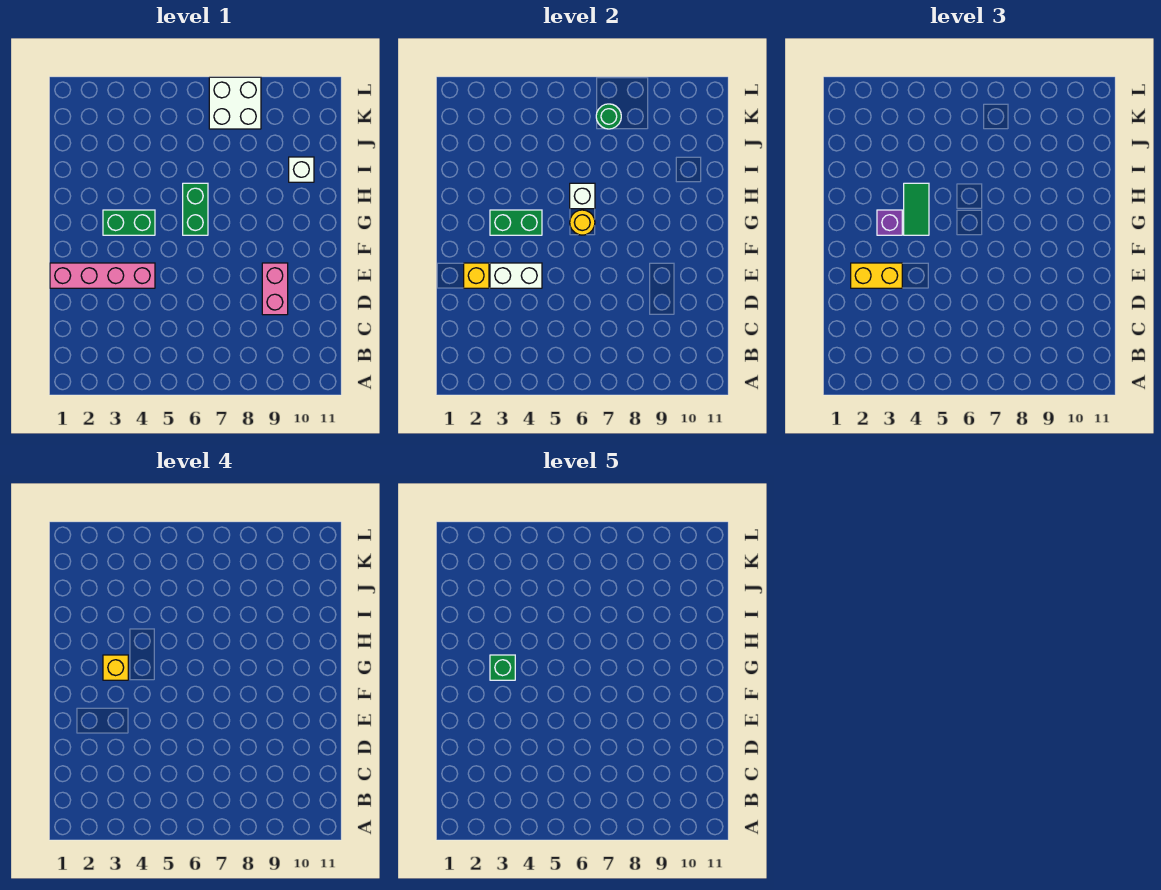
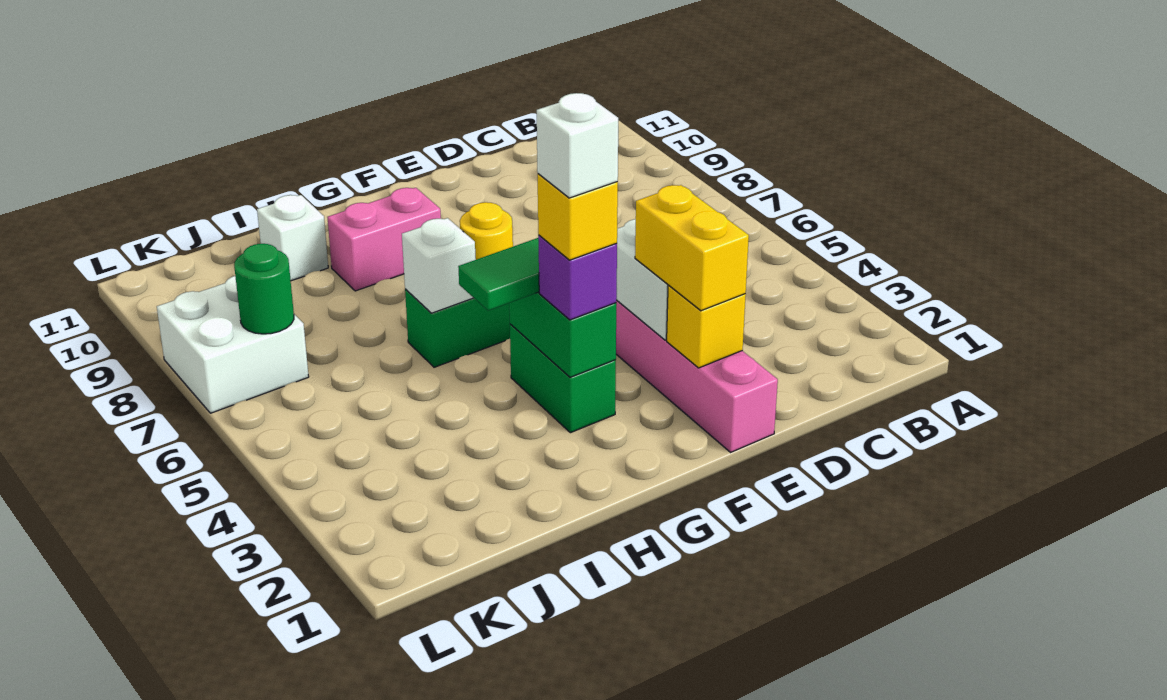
pink 1x2 brick [262,263,288,315] -> pink 1x2 brick moved to [327,188,441,291]
green 1x1 brick [490,655,515,680] -> white 1x1 brick [537,93,618,198]

